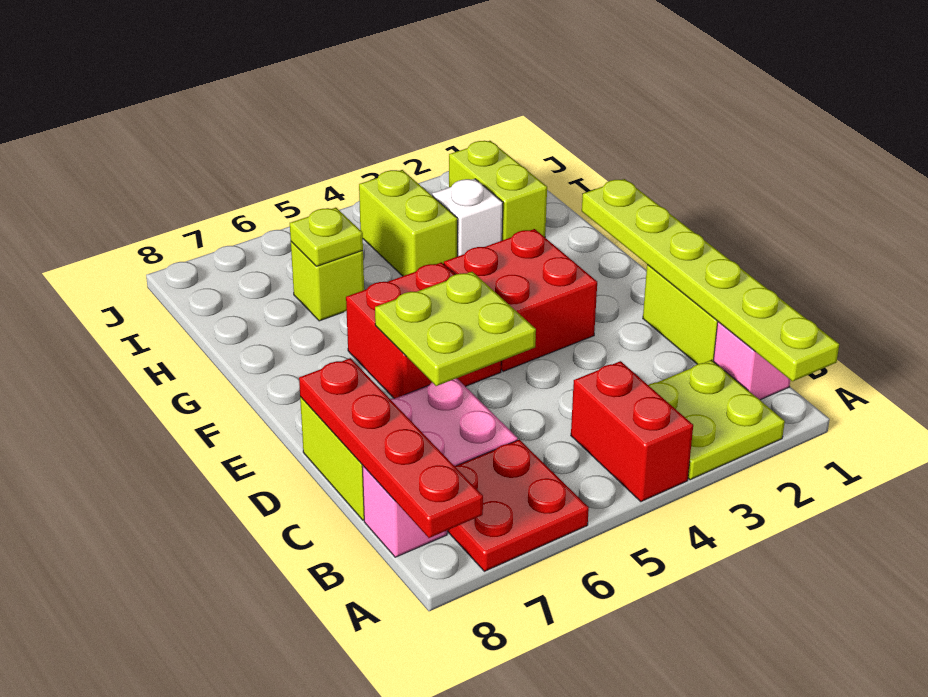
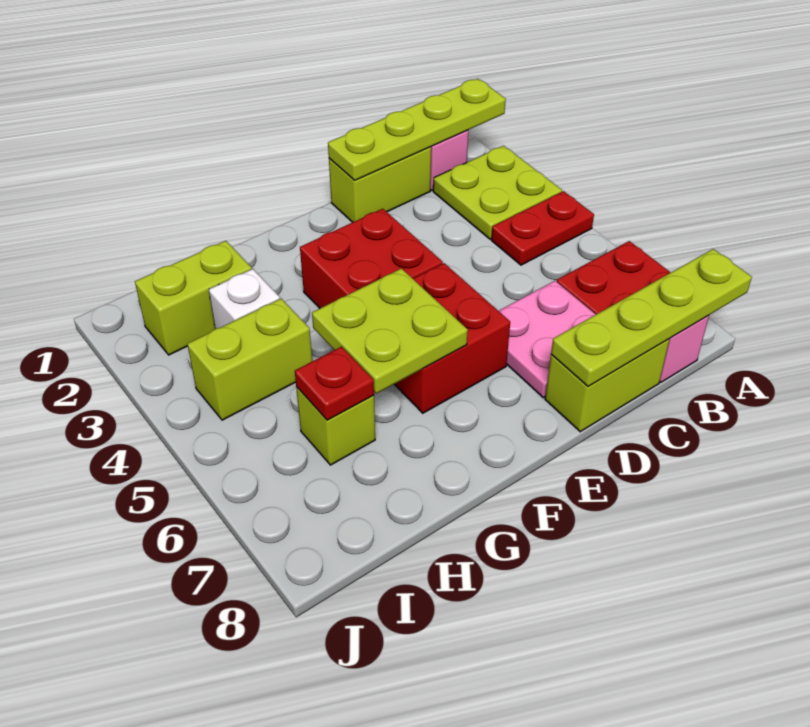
lime 1x6 plate [582,179,839,381] -> lime 1x4 plate [328,79,506,180]
red 1x2 brick [571,361,693,502] -> red 1x2 plate [491,191,594,265]
red 1x4 plate [299,358,483,538] -> lime 1x4 plate [551,249,752,387]
lime 2x2 plate [375,272,536,386] -> lime 2x2 plate moved to [312,268,468,394]
lime 1x1 plate [290,207,363,266] -> red 1x1 plate [295,347,374,420]

